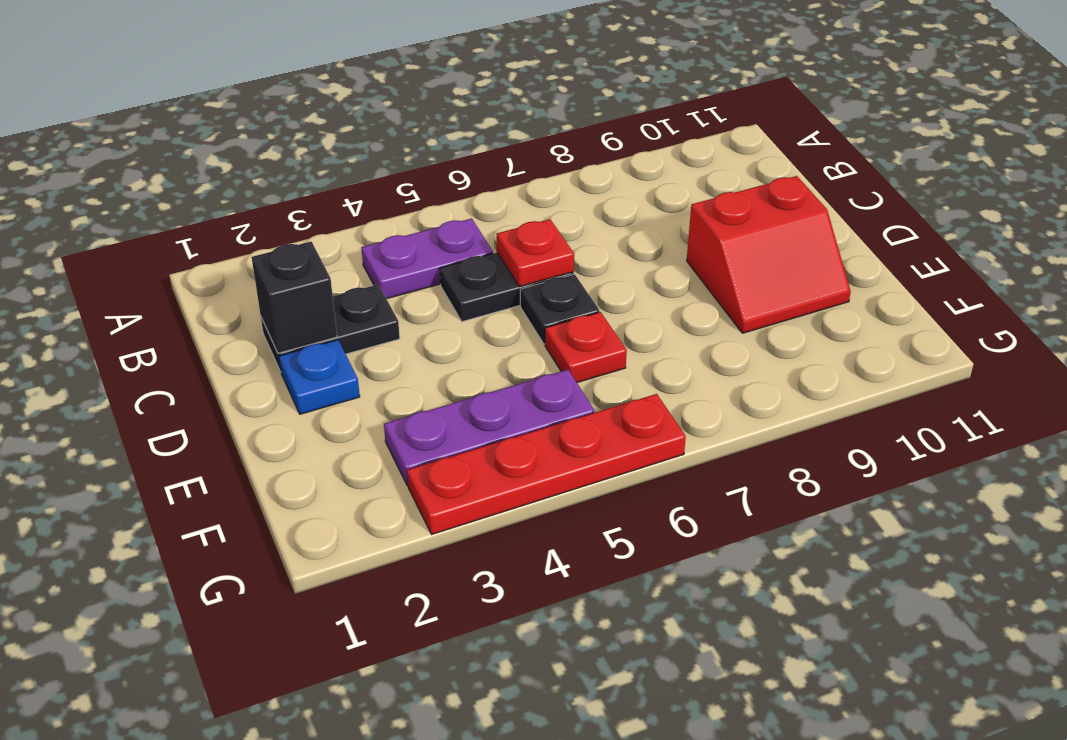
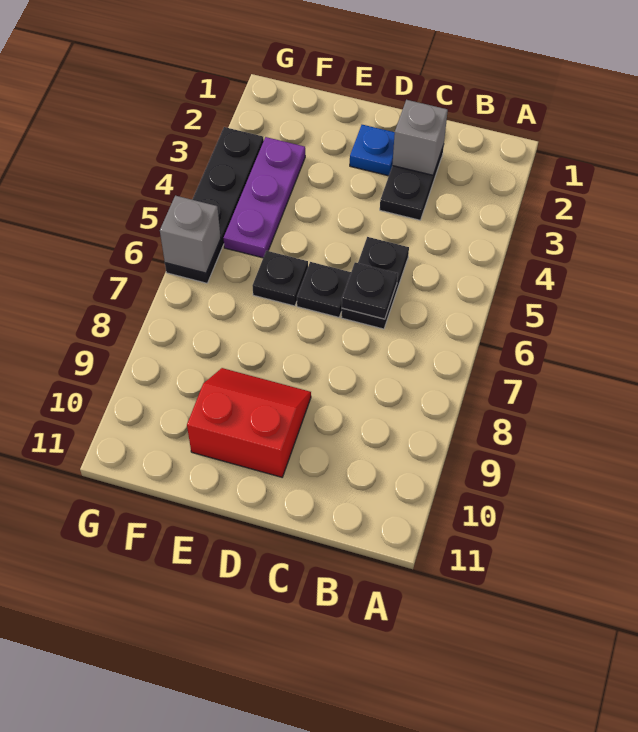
purple 1x2 plate [361,218,493,299] -> none
black 1x1 brick [252,242,337,353] -> grey 1x1 brick [392,100,448,175]
red 1x1 plate [497,219,574,287] -> black 1x1 plate [342,263,398,319]
red 2x2 slope [687,176,851,333] -> red 2x2 slope turned to [187,368,311,477]
red 1x1 plate [545,312,627,382] -> black 1x1 plate [253,251,308,306]
red 1x4 plate [407,394,686,534] -> black 1x4 plate [165,127,264,283]
none -> grey 1x1 brick [160,196,221,273]

